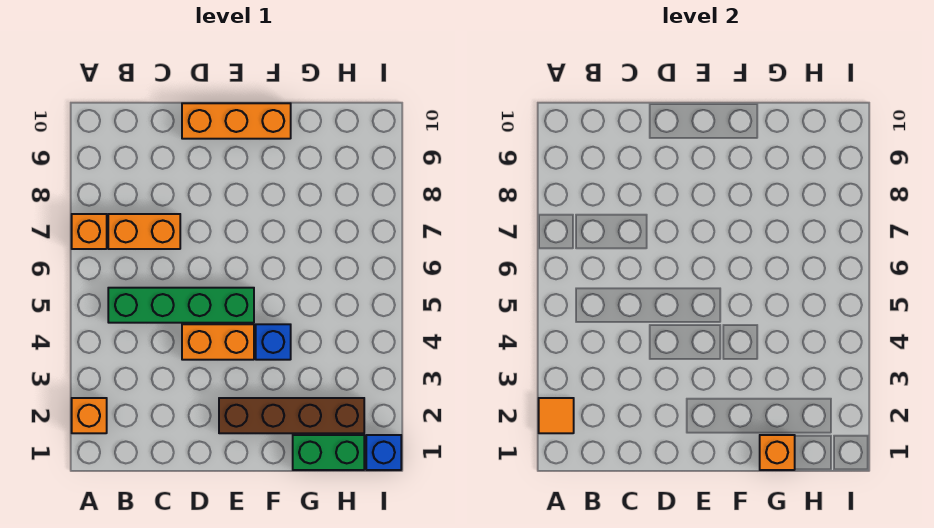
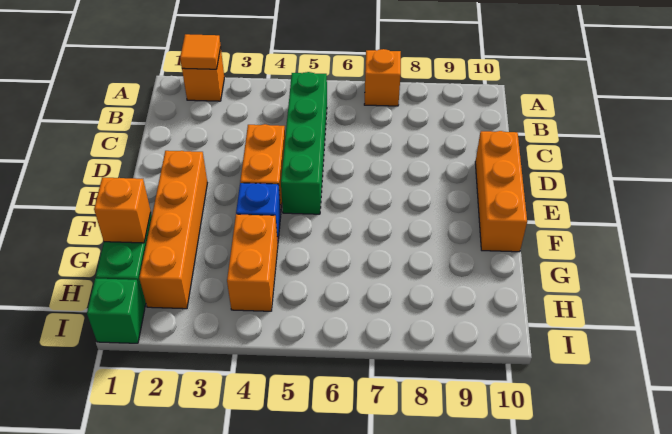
orange 1x2 brick [108,214,180,249] -> orange 1x2 brick moved to [227,214,278,311]
brown 1x4 brick [219,398,364,433] -> orange 1x4 brick [139,151,207,309]
blue 1x1 brick [366,435,401,470] -> green 1x1 brick [87,278,145,343]

